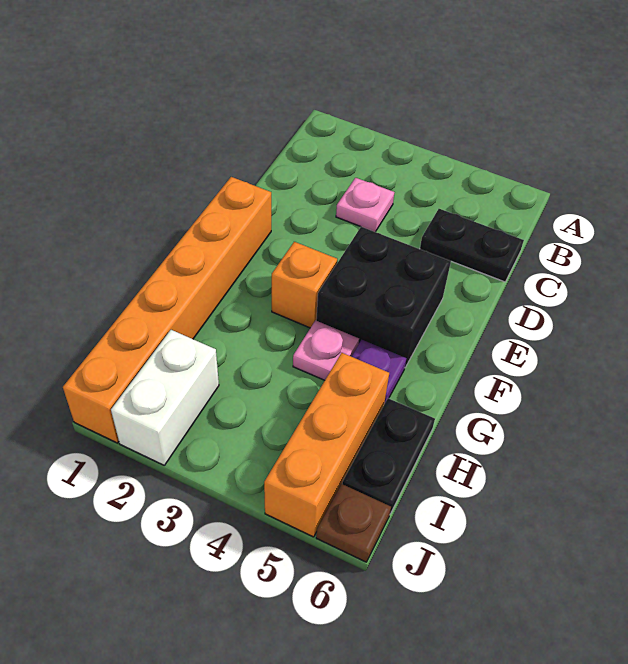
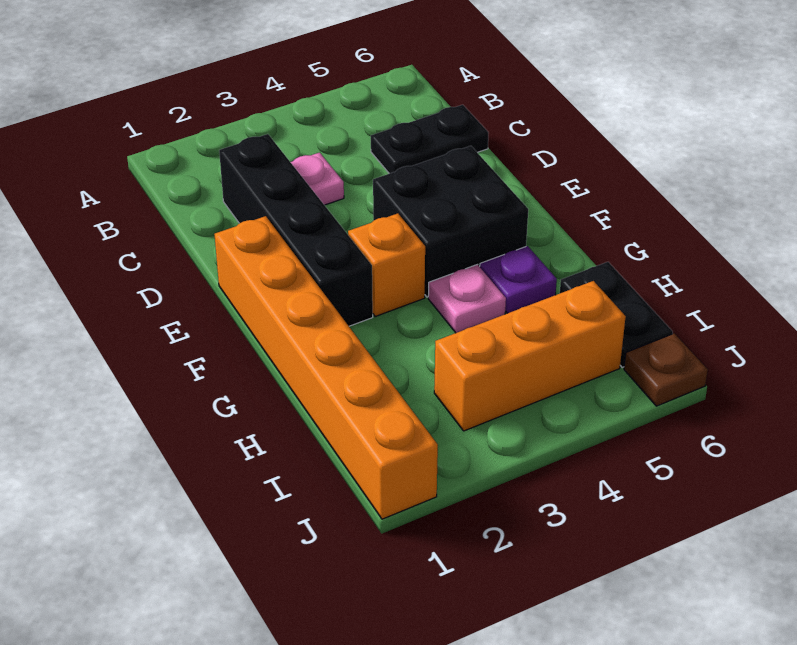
none -> black 1x4 brick [219,134,373,326]
orange 1x3 brick [264,353,389,537] -> orange 1x3 brick turned to [434,281,626,431]
white 1x2 brick [111,330,219,465] -> none

